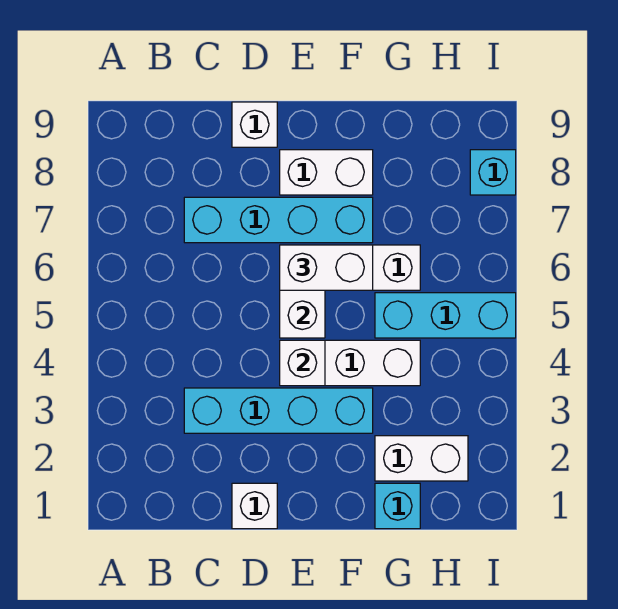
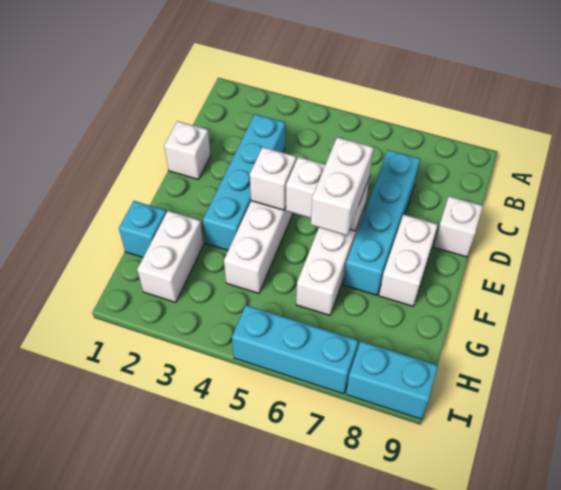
cyan 1x3 brick [375,293,516,338] -> cyan 1x3 brick turned to [232,305,358,394]
cyan 1x1 brick [470,150,516,195] -> cyan 1x2 brick [346,341,438,419]

